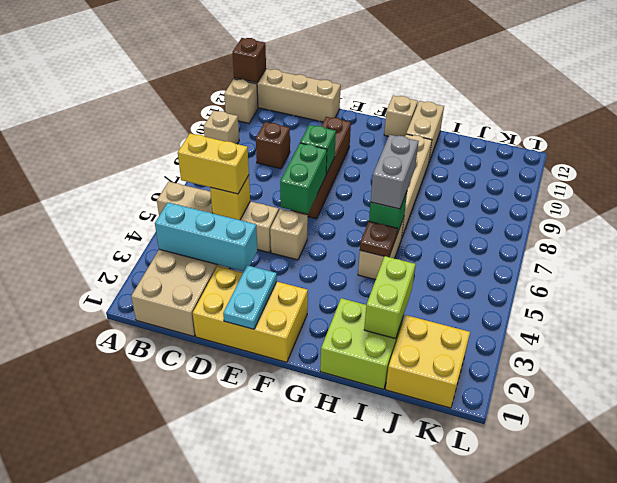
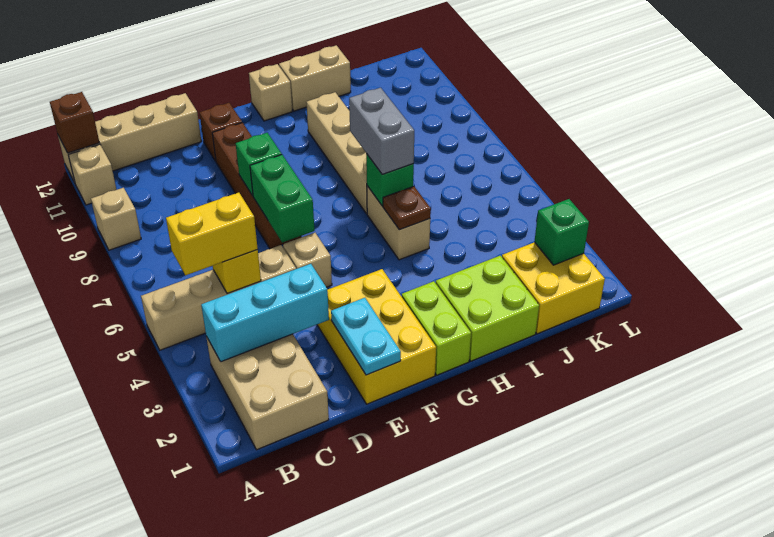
brown 1x1 brick [256,122,290,169] -> brown 1x1 brick moved to [200,103,242,161]
yellow 2x3 brick [193,266,308,362] -> yellow 2x3 brick turned to [317,269,436,404]
tan 1x2 brick [406,101,444,162] -> tan 1x2 brick turned to [279,45,351,111]
lime 1x2 brick [364,256,416,339] -> lime 1x2 brick moved to [402,281,471,375]
none -> green 1x1 brick [534,199,589,265]

